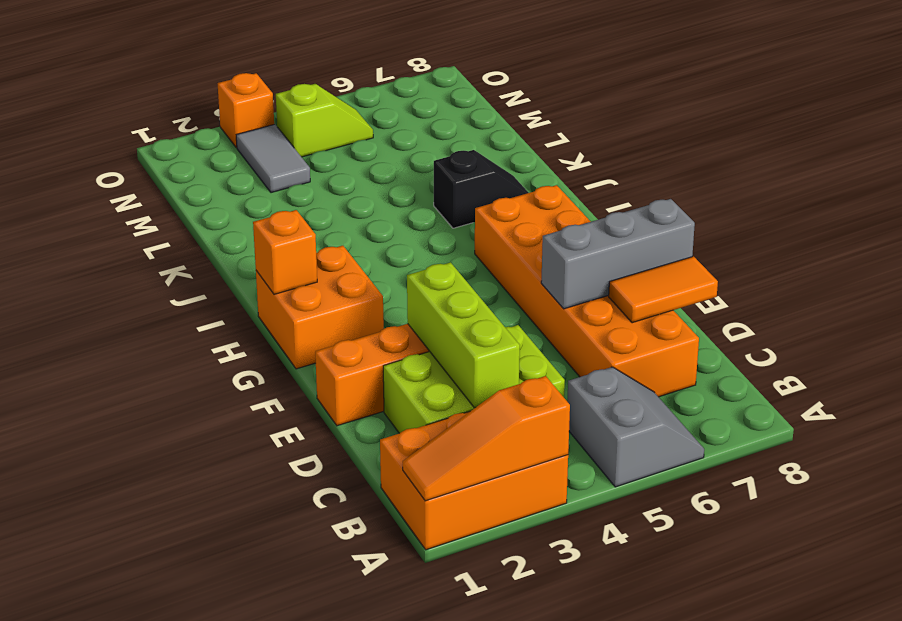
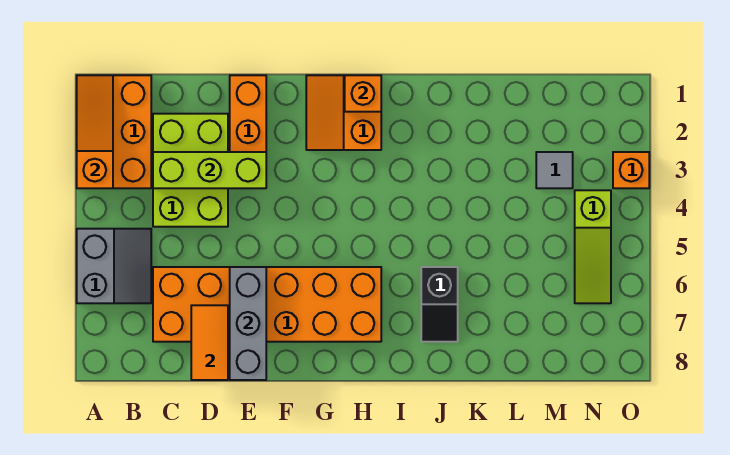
grey 2x2 slope [567,367,704,487] -> grey 2x2 slope turned to [77,229,151,303]
orange 2x2 brick [256,246,384,369] -> orange 2x2 slope [306,75,381,150]
grey 1x2 tile [236,124,310,193] -> grey 1x1 tile [536,152,573,188]
lime 1x2 slope [276,84,373,157] -> lime 1x3 slope [575,190,611,303]

